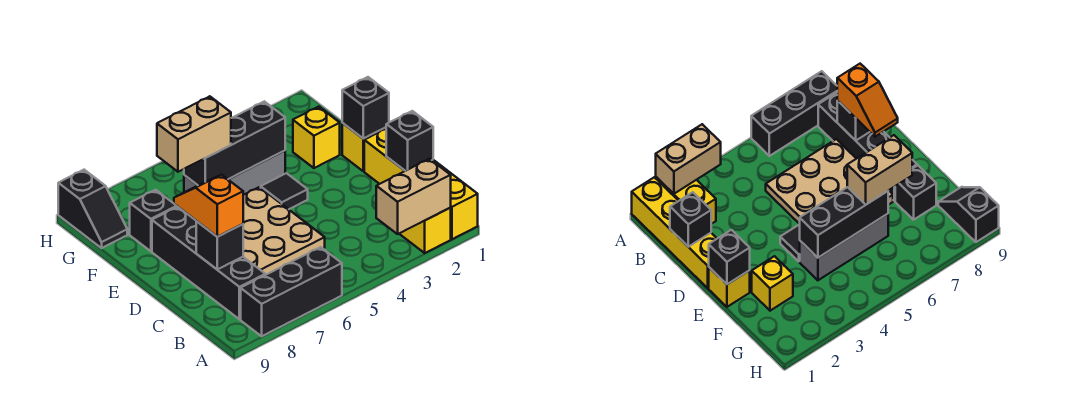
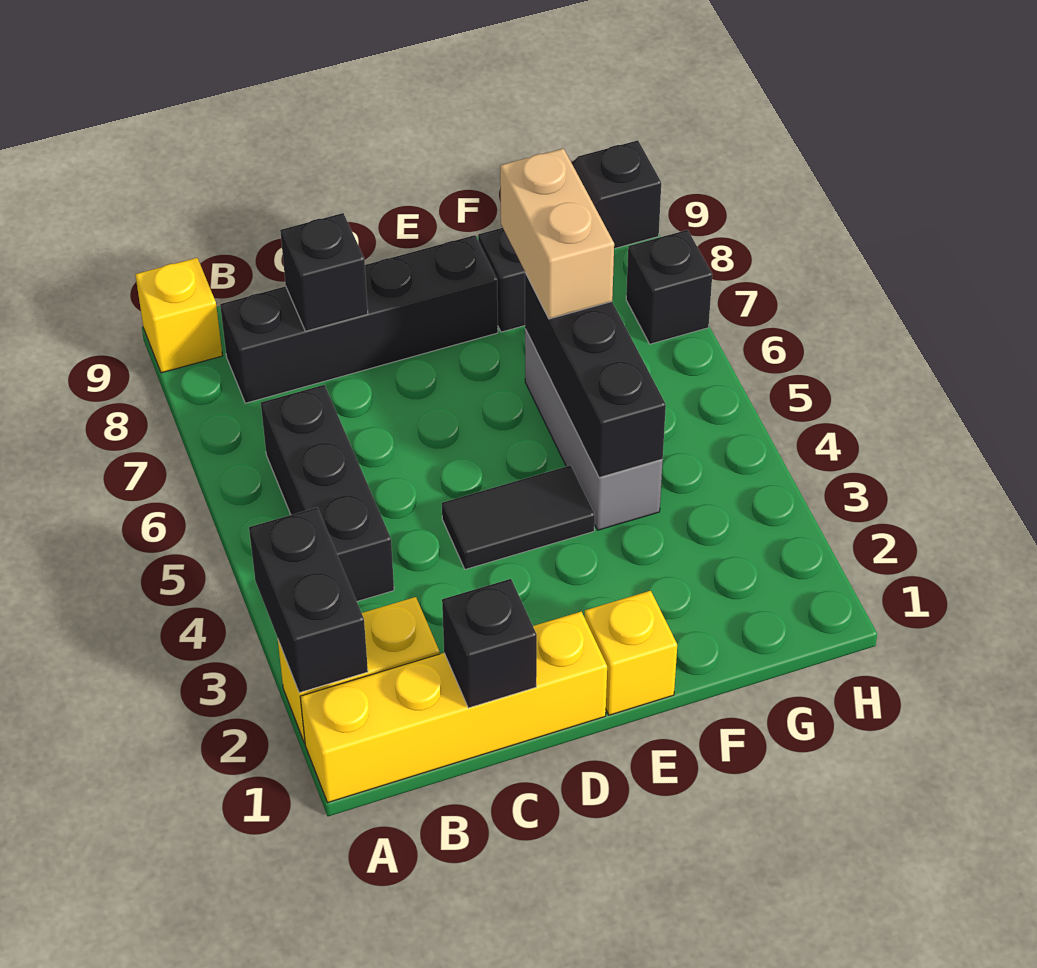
tan 1x2 brick [376,159,451,234] -> black 1x2 brick [249,508,368,693]
black 1x3 brick [241,247,342,336] -> black 1x3 brick moved to [261,385,394,601]
tan 3x3 plate [243,187,325,275] -> none
orange 1x2 slope [174,175,243,237] -> none
black 1x1 brick [342,77,389,139] -> black 1x1 brick moved to [626,230,712,344]
black 1x1 tile [261,173,308,209] -> black 1x2 tile [442,465,595,569]
yellow 1x1 brick [293,107,340,168] -> yellow 1x1 brick moved to [135,258,223,373]

